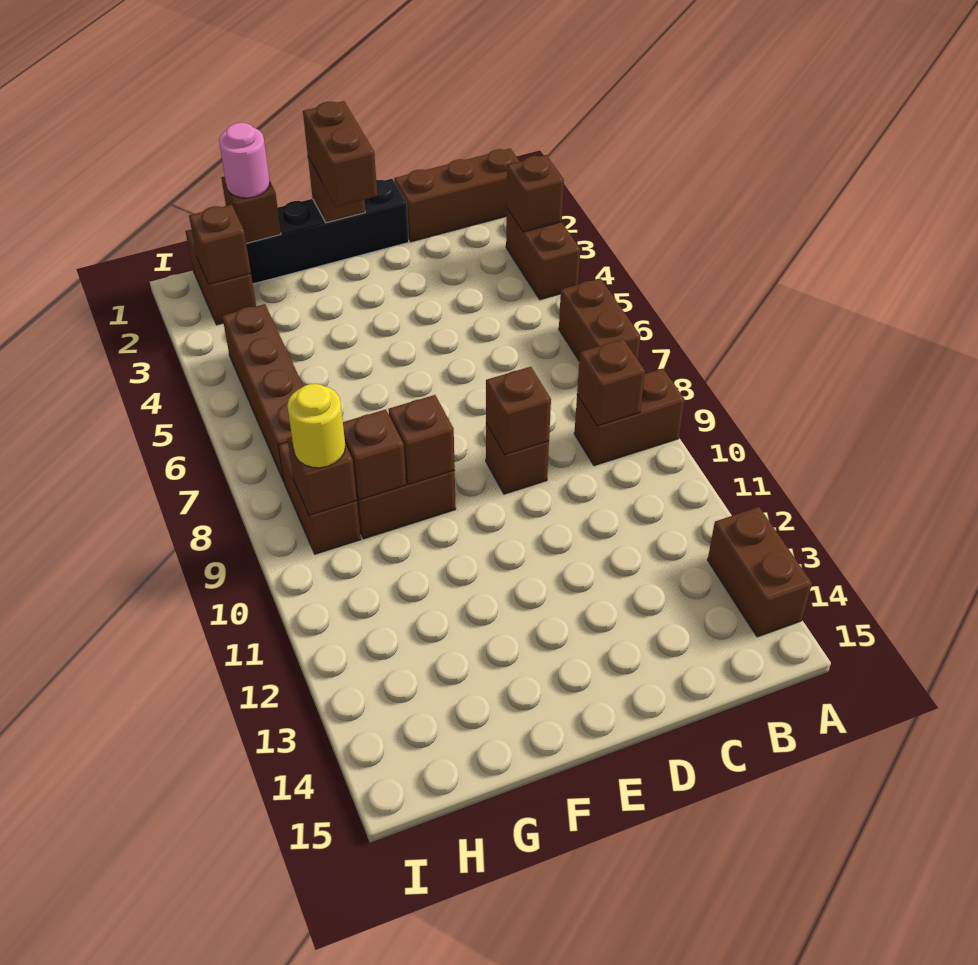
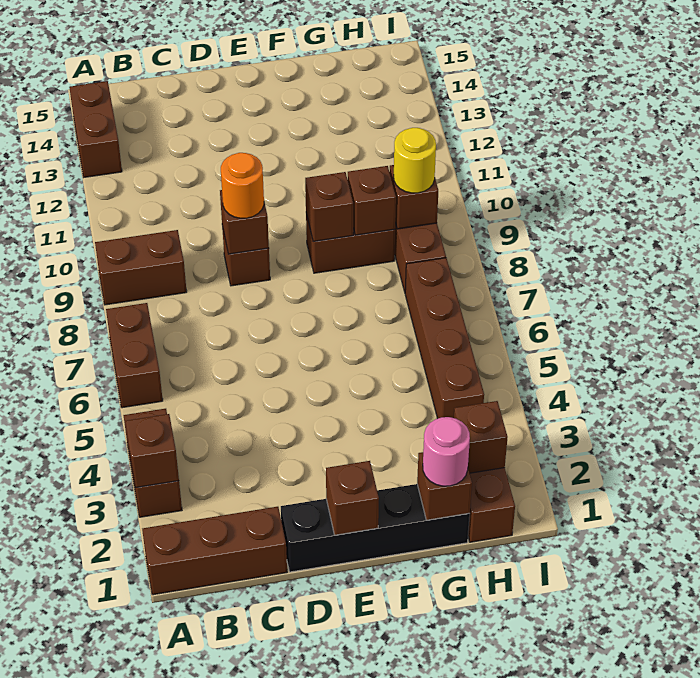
brown 1x1 brick [577,339,645,426] -> none
none -> orange 1x1 round brick [221,153,264,218]
brown 1x2 brick [303,101,377,207] -> none

